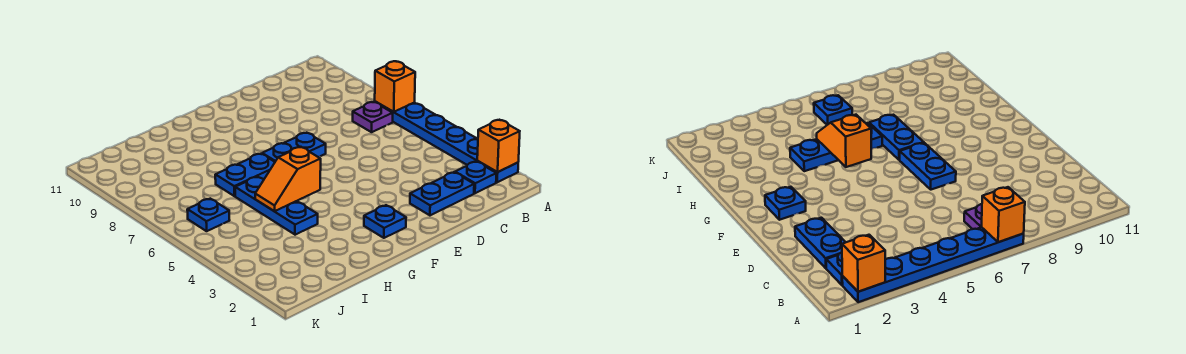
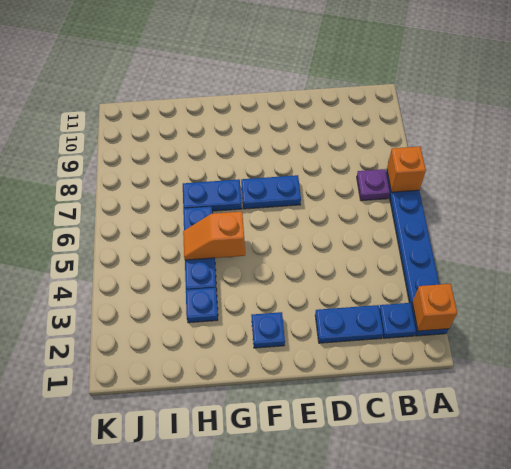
blue 1x1 plate [187,199,230,231] -> blue 1x1 plate moved to [186,288,218,323]

